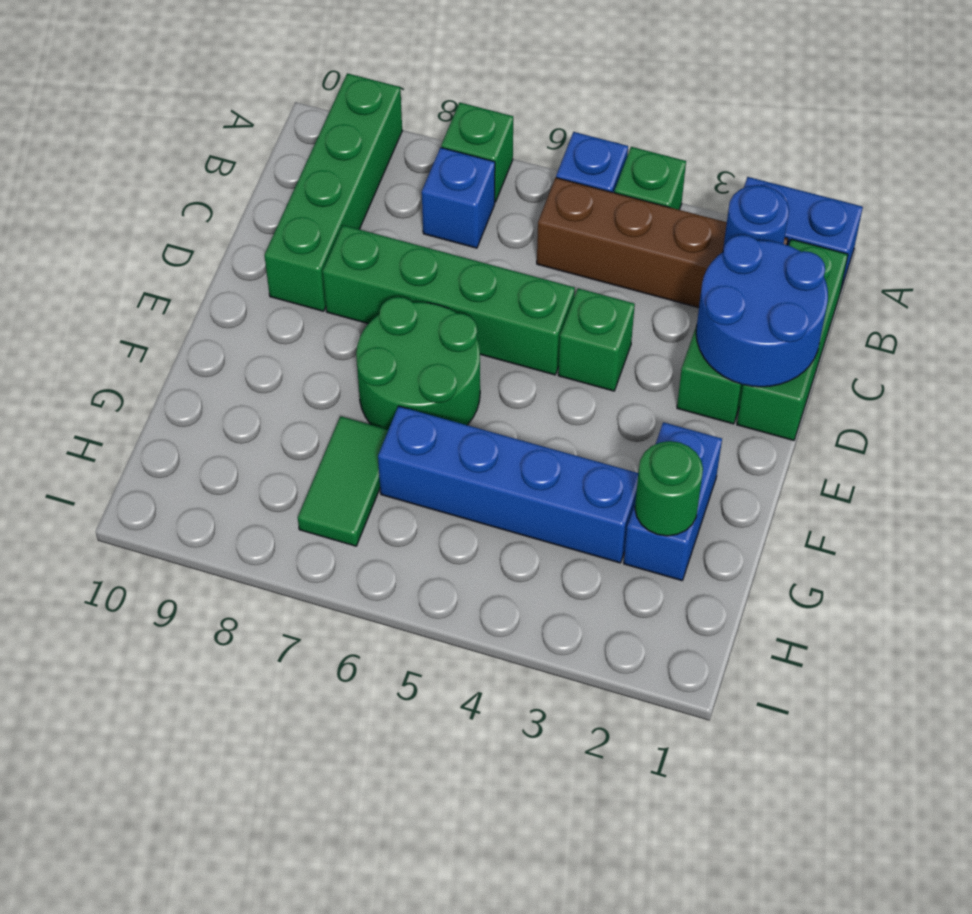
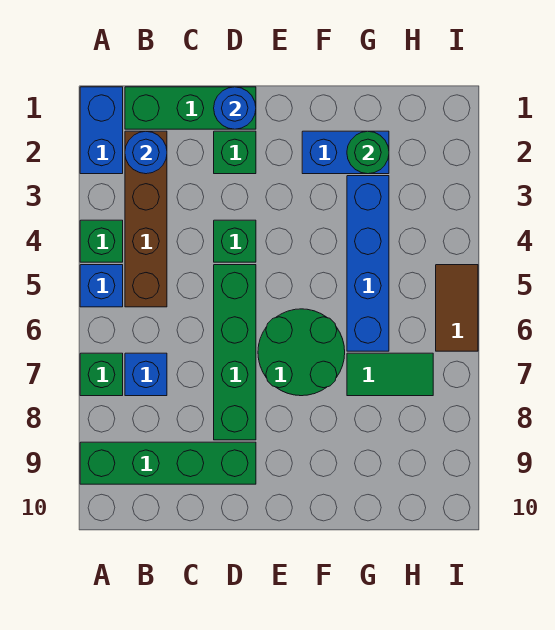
blue 2x2 round brick [696,235,828,387] -> blue 1x1 round brick [214,87,256,129]
none -> brown 1x2 tile [436,265,478,351]

